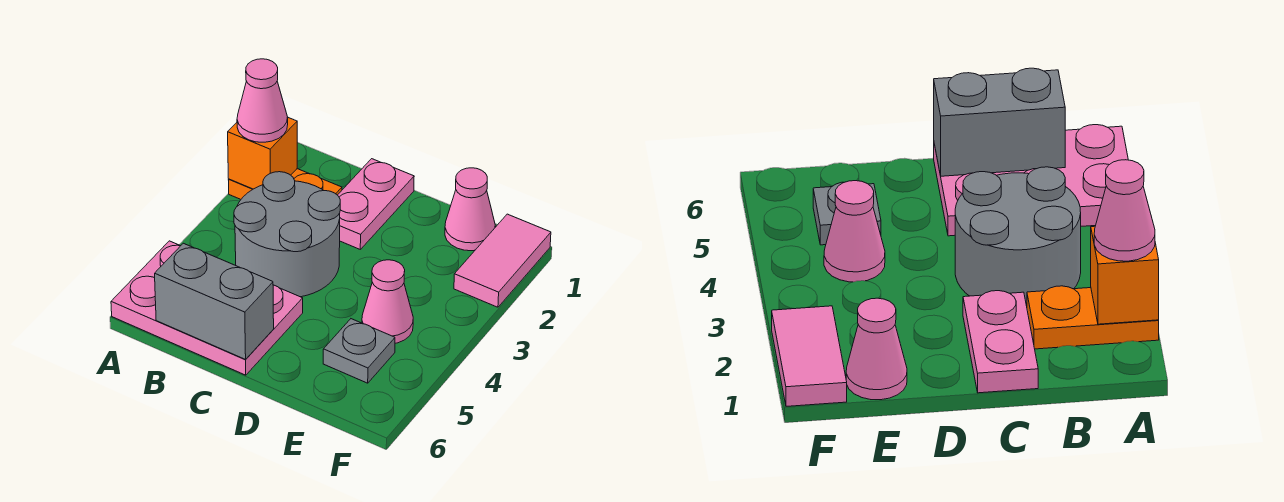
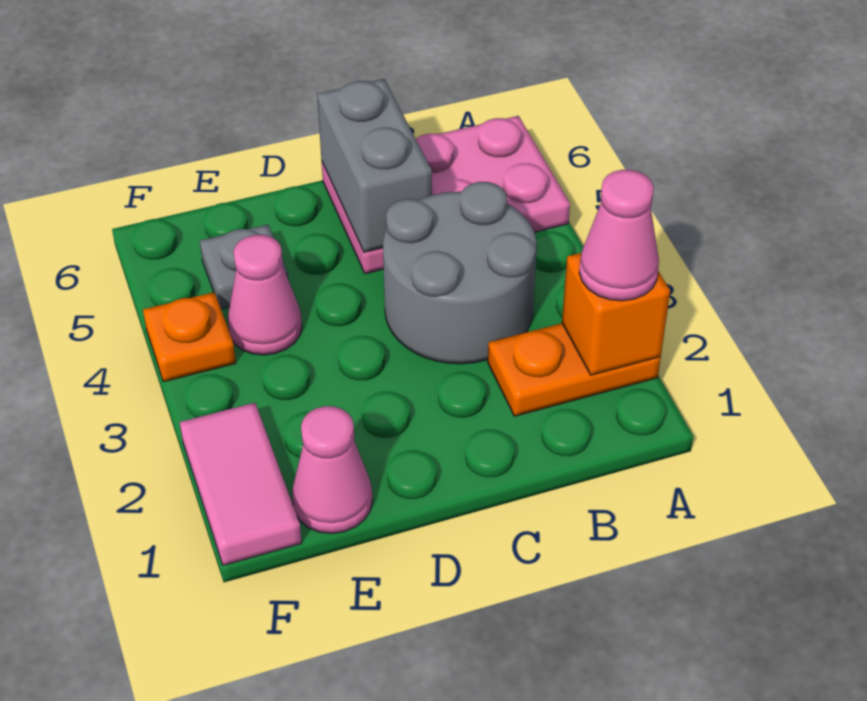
grey 1x2 brick [155,243,274,359] -> grey 1x2 brick turned to [317,79,432,252]
pink 1x2 plate [338,159,414,249] -> none
none -> orange 1x1 plate [143,292,236,382]

